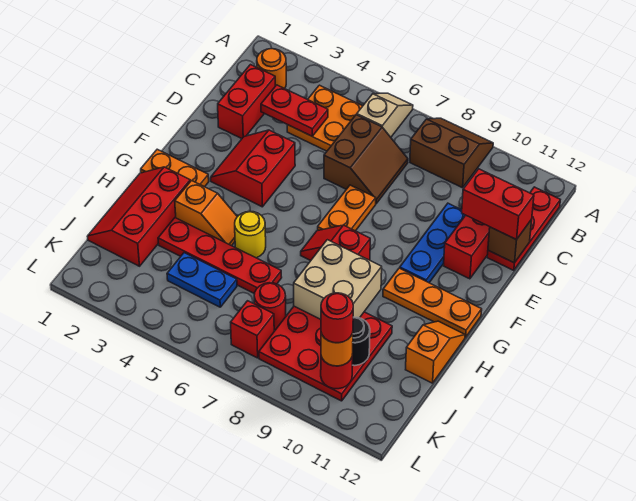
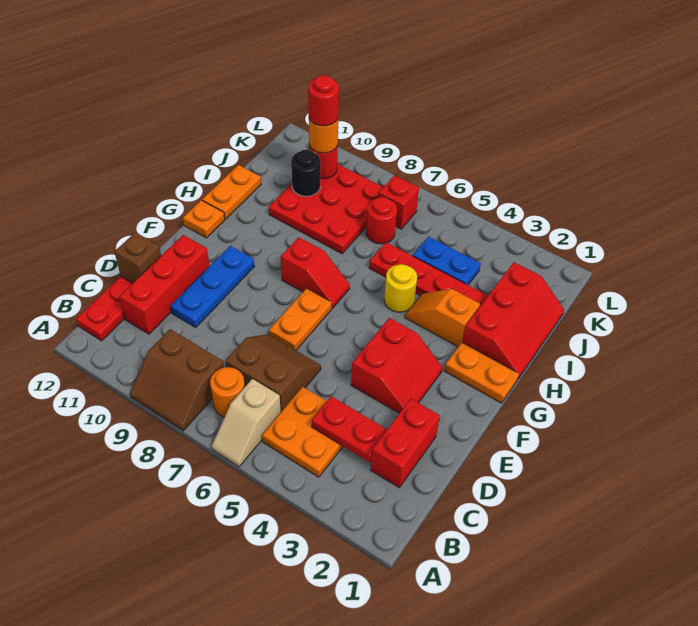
orange 1x1 round brick [257,49,286,89] -> orange 1x1 round brick moved to [210,367,245,417]
brown 2x2 slope [324,115,408,204] -> brown 2x2 slope turned to [225,334,321,411]
red 1x2 brick [462,169,534,240] -> none
orange 1x3 plate [383,268,482,337] -> orange 1x1 plate [183,200,225,238]
tan 2x2 brick [294,240,382,319] -> none
orange 1x2 slope [406,321,465,383] -> orange 1x2 plate [202,165,261,219]

